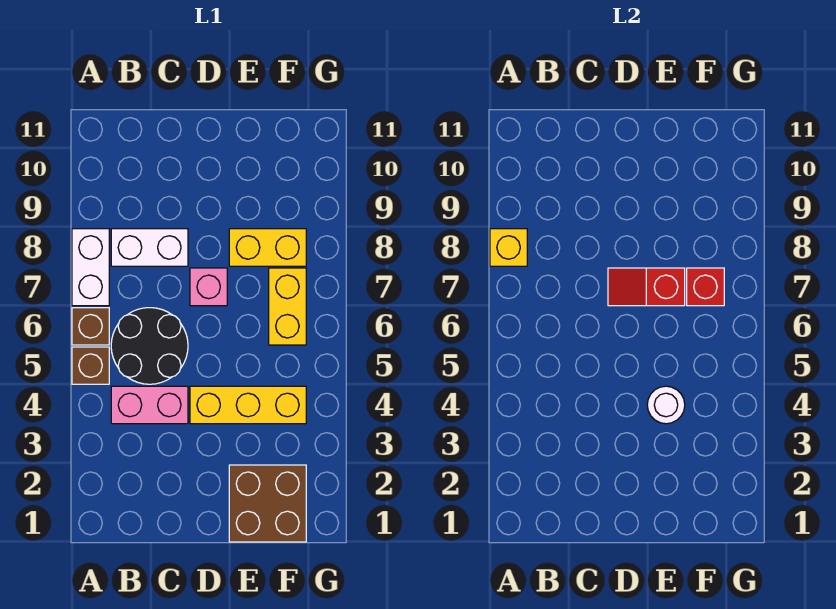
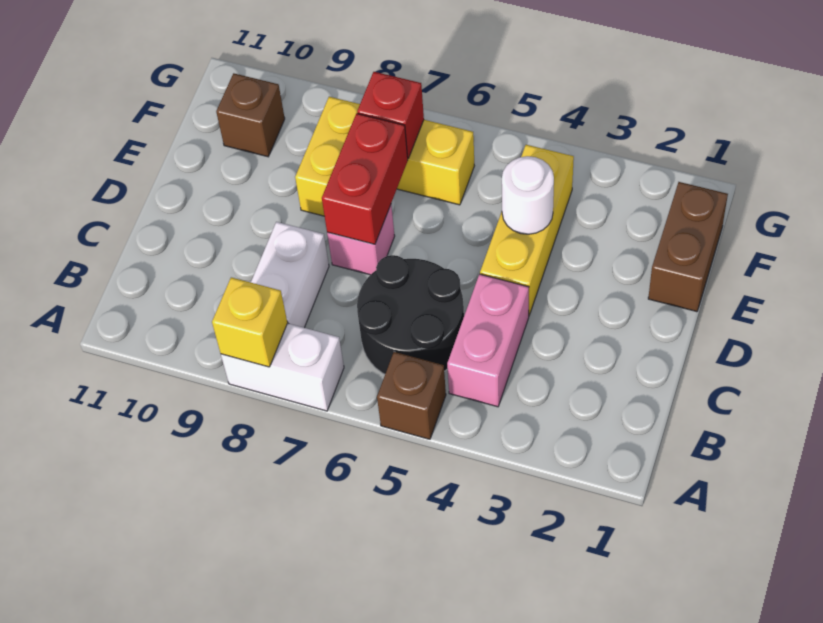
brown 1x1 brick [72,308,109,345] -> brown 1x1 brick moved to [216,73,285,157]
red 1x2 slope [608,268,685,306] -> red 1x2 brick [322,113,408,244]
brown 2x2 brick [229,465,306,542] -> brown 1x2 brick [648,182,728,312]

